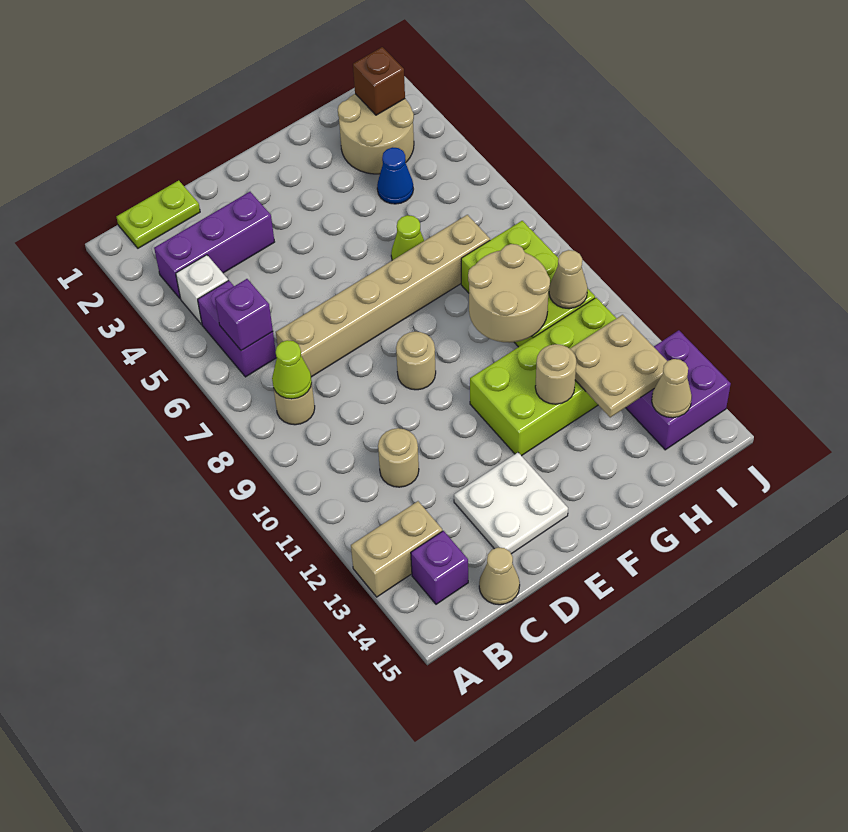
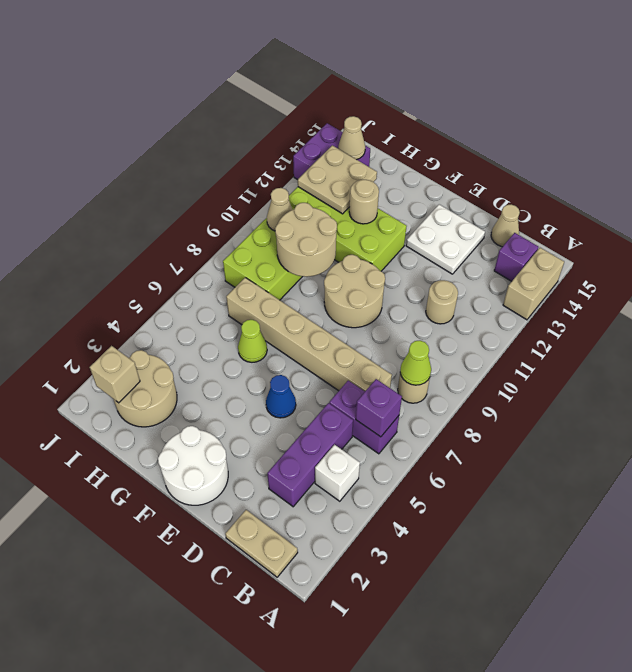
tan 1x2 brick [351,501,442,597] -> tan 1x2 brick turned to [503,248,564,320]
lime 1x2 plate [116,180,200,248] -> tan 1x2 plate [225,510,298,577]
purple 1x3 brick [154,192,274,299] -> purple 1x3 brick turned to [267,403,353,507]
purple 1x2 brick [198,281,276,377] -> purple 1x2 brick turned to [329,381,399,454]
none -> white 2x2 round brick [158,426,228,505]
tan 1x1 round brick [396,332,436,390] -> tan 2x2 round brick [324,255,385,328]
blue 1x1 cone [377,147,413,204] -> blue 1x1 cone moved to [266,375,296,418]
brown 1x1 brick [353,47,405,115] -> tan 1x1 brick [90,346,140,403]

